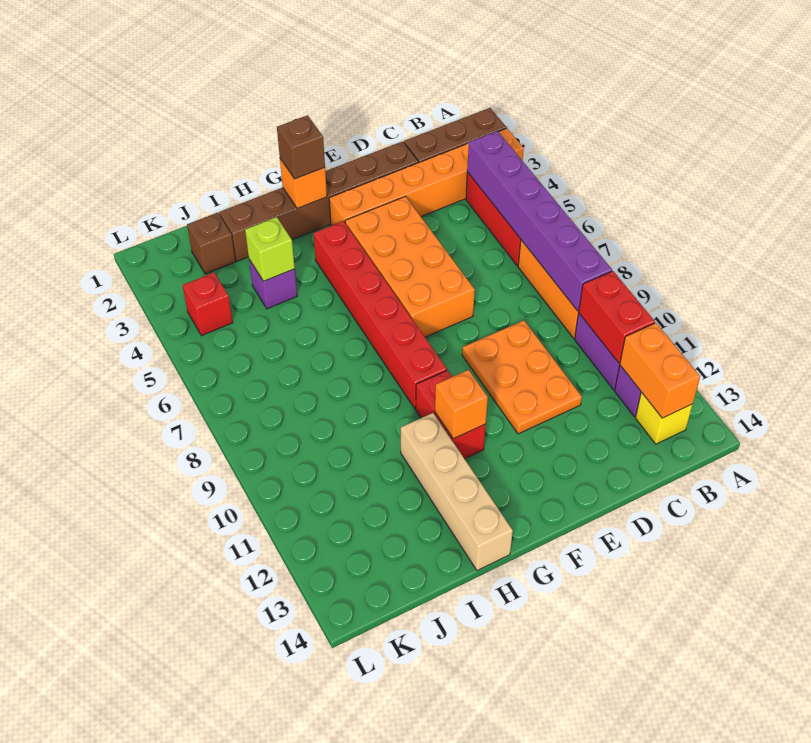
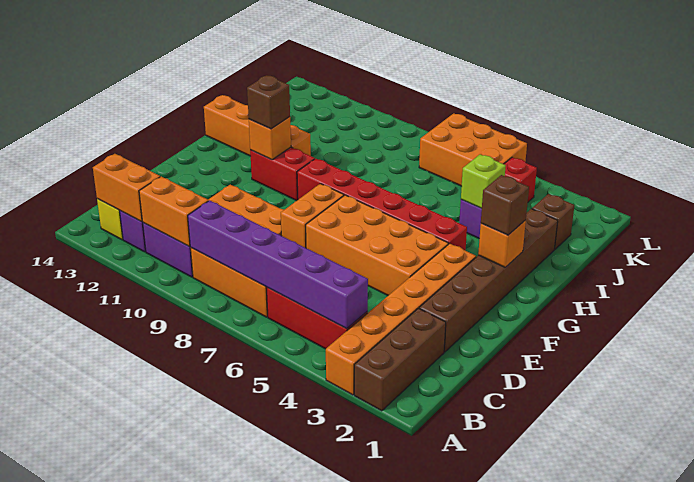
red 1x2 brick [579,271,655,363] -> orange 1x2 brick [139,177,208,246]
none -> orange 1x2 brick [281,184,344,248]
none -> brown 1x1 brick [247,75,290,129]
tan 1x4 brick [401,413,513,571] -> orange 1x4 brick [204,95,311,156]
none -> orange 2x3 brick [419,113,527,186]

